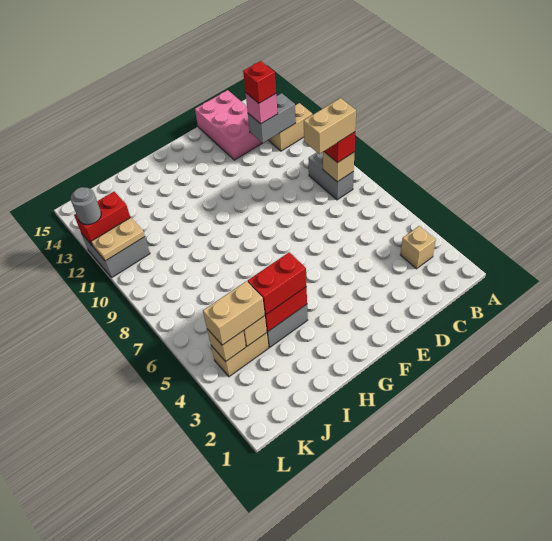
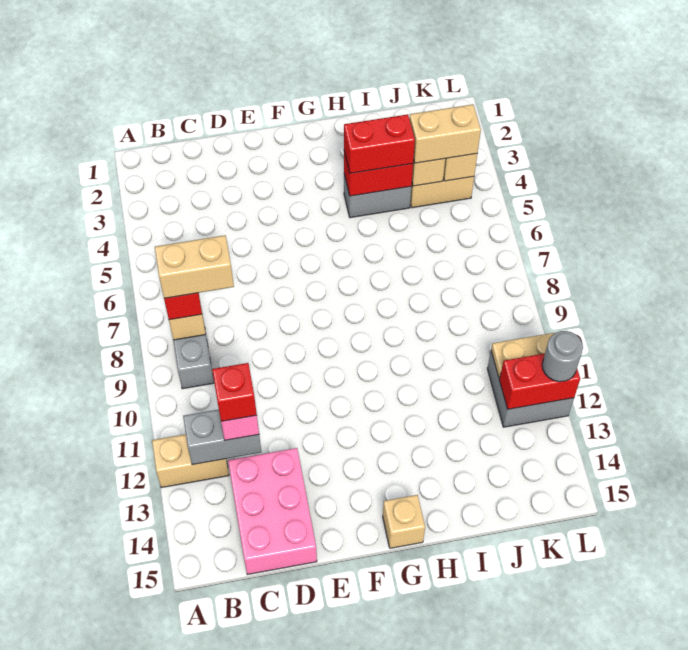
tan 1x1 brick [400,226,436,269] -> tan 1x1 brick moved to [383,495,425,548]

